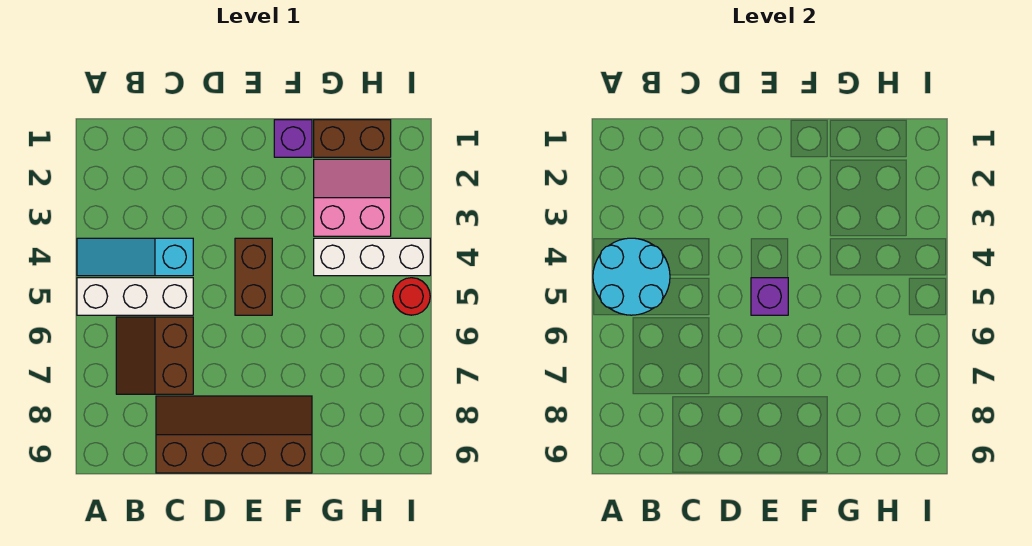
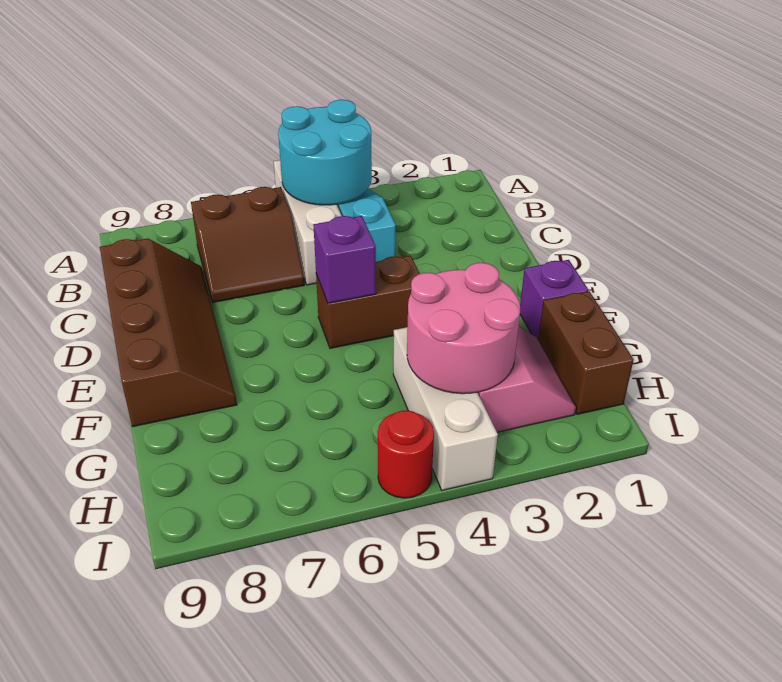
brown 2x2 slope [116,317,193,394] -> brown 2x2 slope turned to [191,187,304,302]
none -> pink 2x2 round brick [407,263,520,394]

